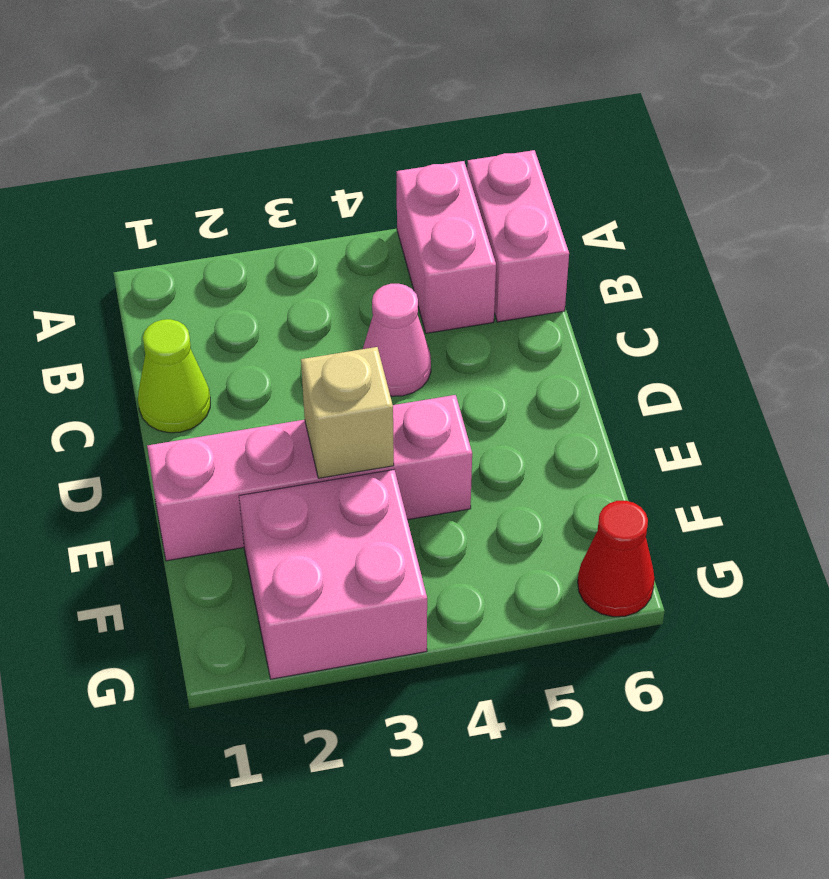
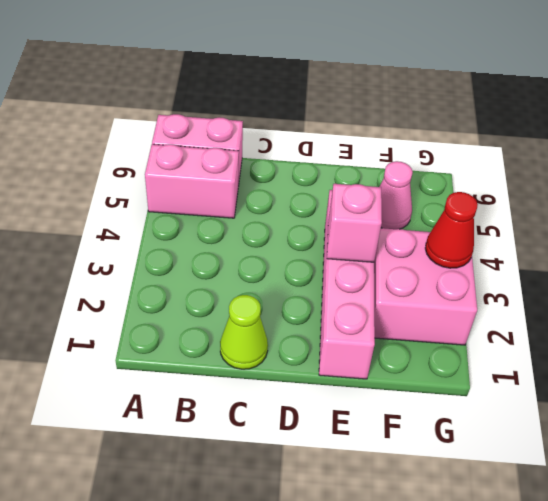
pink 1x1 cone [363,284,431,396] -> pink 1x1 cone moved to [380,161,413,229]
tan 1x1 brick [301,347,394,478] -> pink 1x1 brick [327,184,382,262]
red 1x1 cone [578,501,655,617] -> red 1x1 cone moved to [425,192,478,268]

